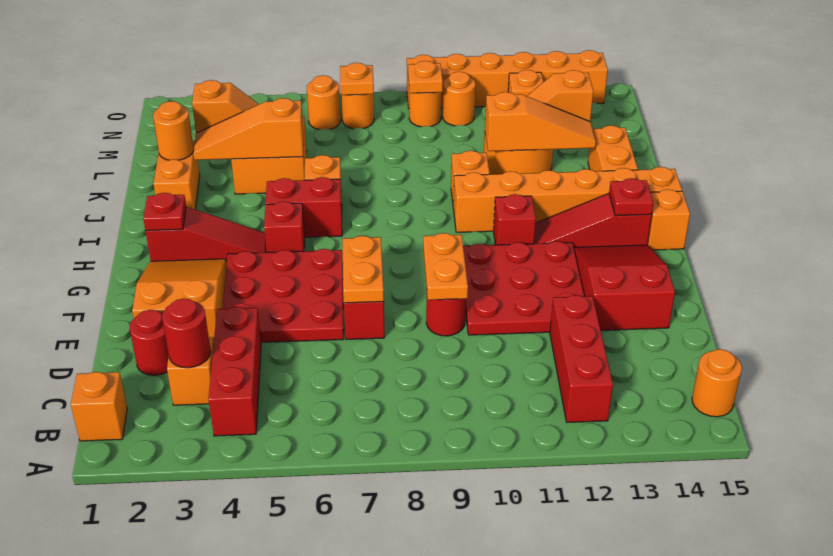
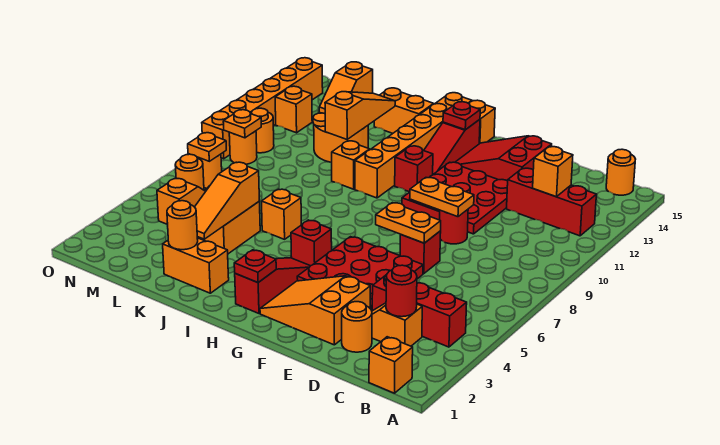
none -> orange 1x1 brick [533,147,573,197]
red 1x1 round brick [130,310,169,375] -> orange 1x1 round brick [342,302,372,352]
red 1x2 brick [266,177,342,237] -> none

